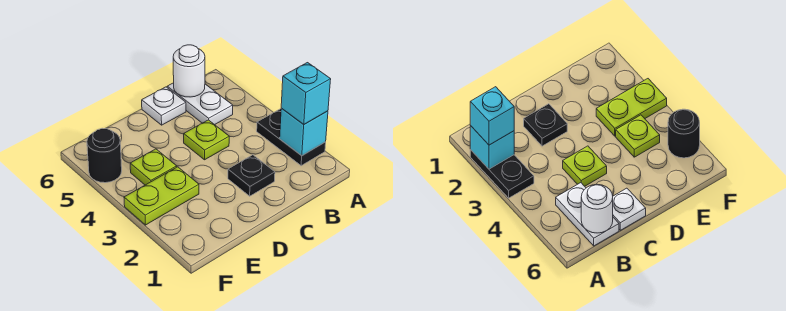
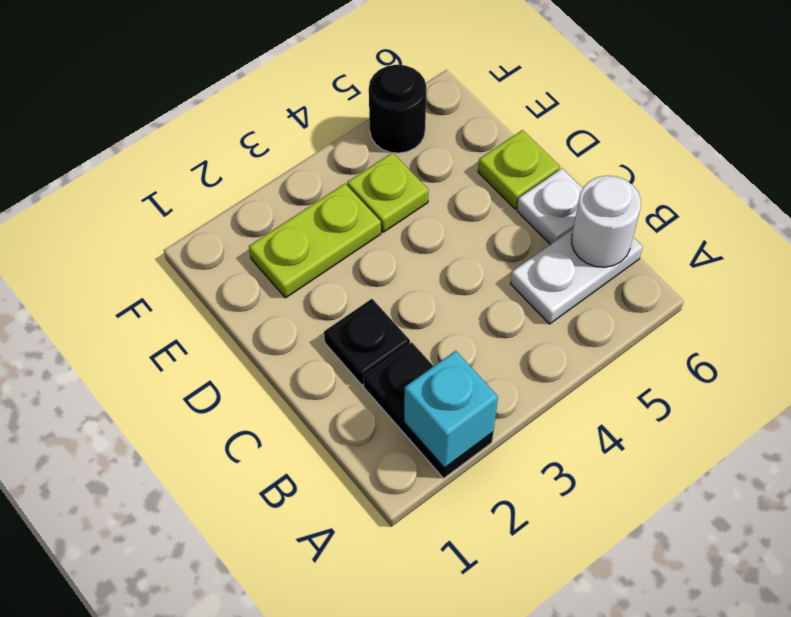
black 1x2 plate [257,109,326,166] -> black 1x2 plate turned to [363,342,493,478]
cyan 1x1 brick [281,63,331,124] -> none
lime 1x1 plate [184,120,229,160] -> lime 1x1 plate moved to [478,130,560,209]
lime 1x2 plate [124,167,199,225] -> lime 1x2 plate turned to [249,184,381,298]

